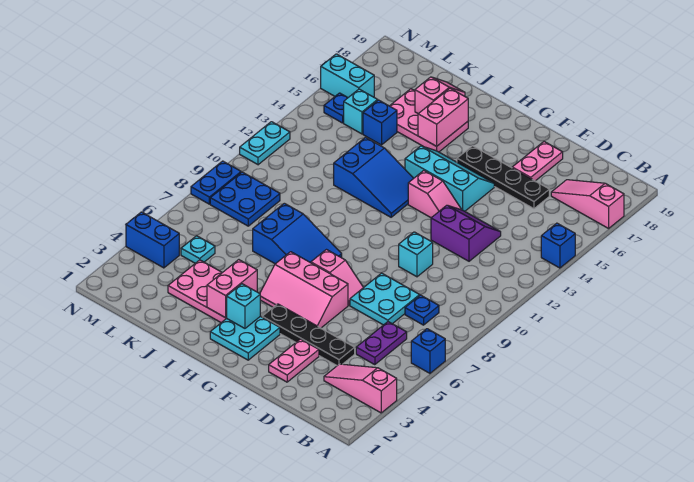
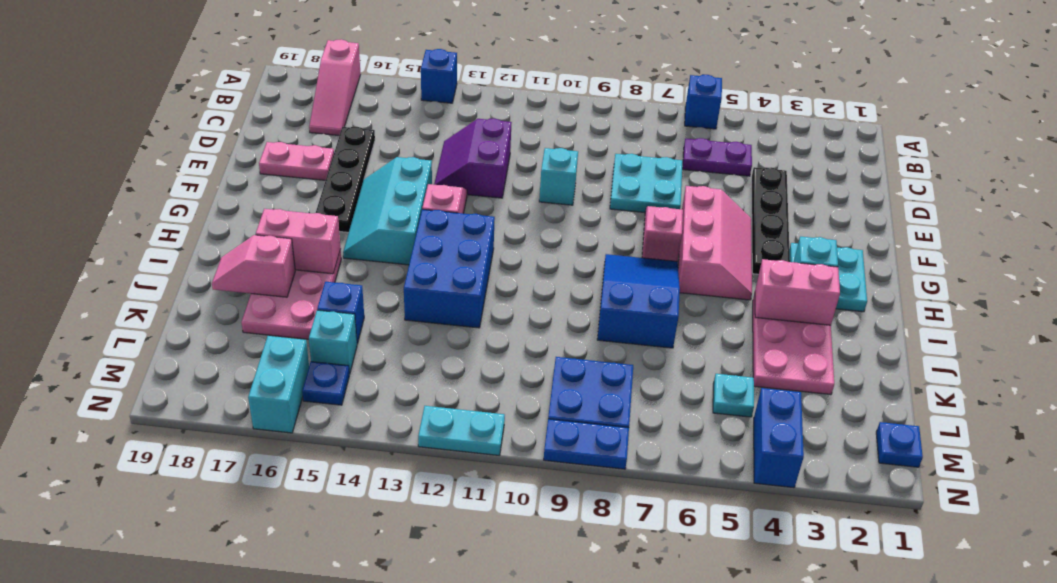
pink 1x3 slope [324,364,397,413] -> none
blue 1x1 plate [405,295,439,325] -> blue 1x1 plate moved to [876,422,923,467]
pink 1x2 plate [269,339,319,382] -> none
blue 2x3 slope [334,138,414,217] -> blue 2x3 brick [404,209,495,328]

